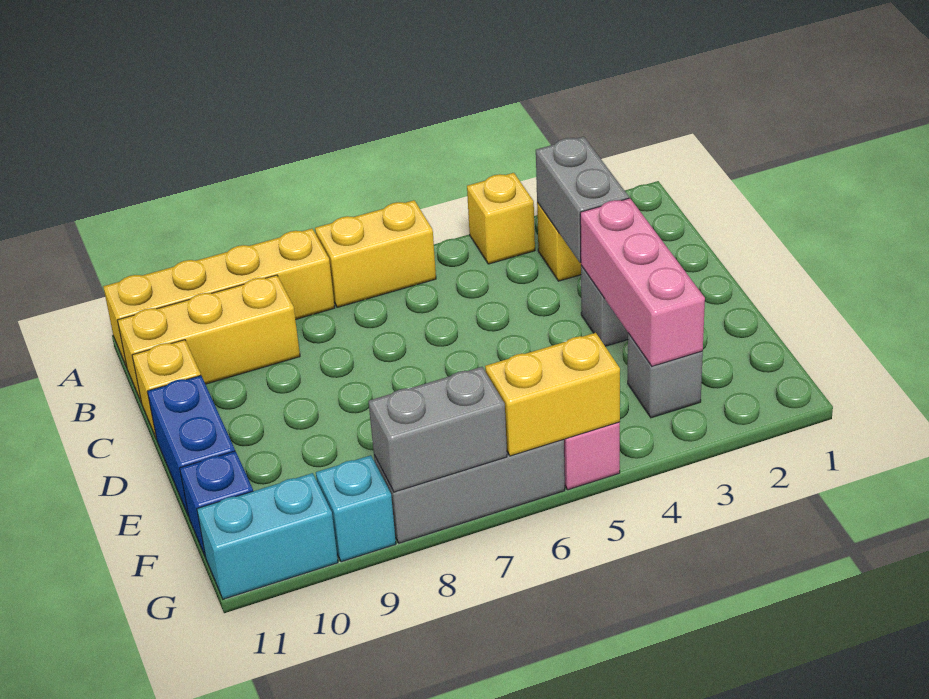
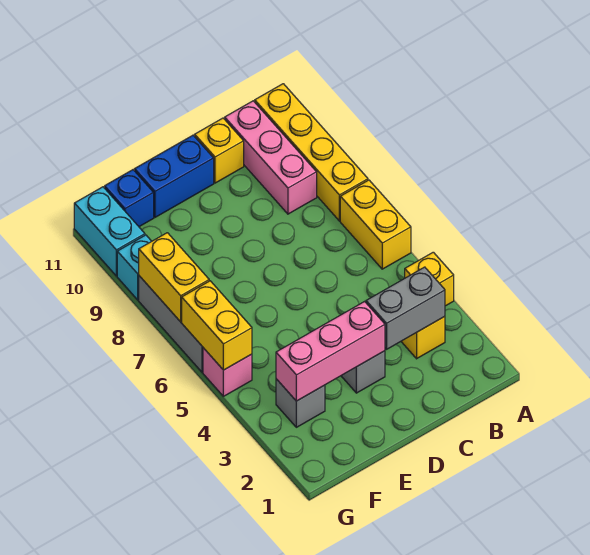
yellow 1x3 brick [117,275,300,403] -> pink 1x3 brick [225,101,317,214]
grey 1x2 brick [369,367,507,492] -> yellow 1x2 brick [139,233,209,322]

